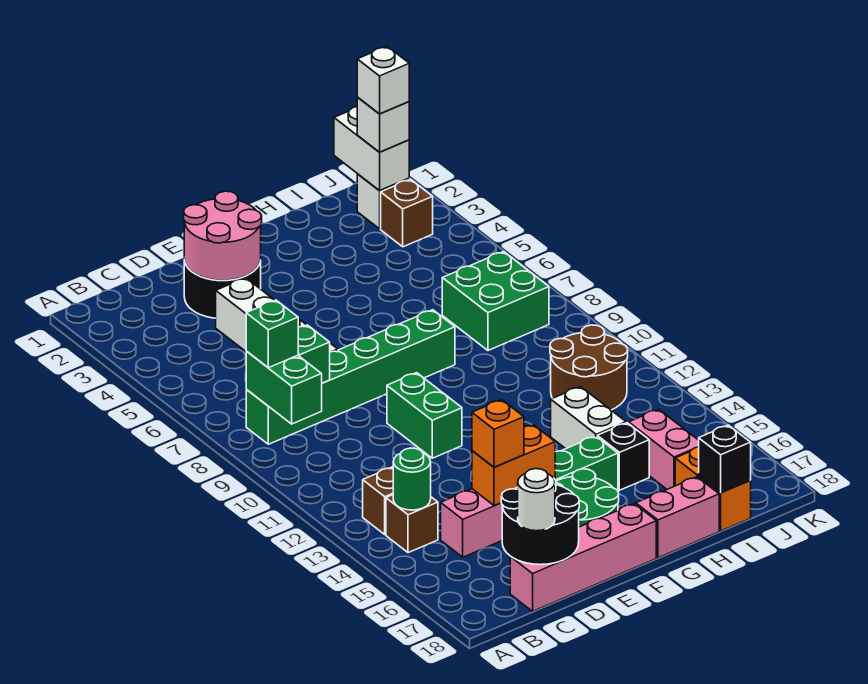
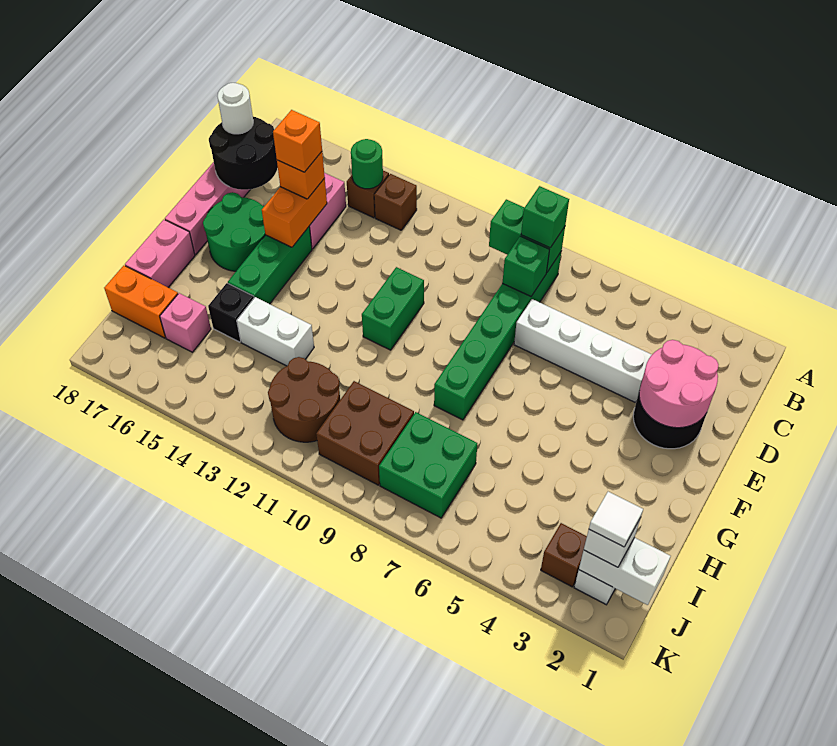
none -> orange 1x1 brick [273,110,322,172]
green 1x2 brick [387,373,462,458] -> green 1x2 brick turned to [362,267,424,350]
none -> brown 2x2 brick [316,381,414,485]
pink 1x2 brick [629,409,699,489] -> pink 1x1 brick [160,293,211,352]
black 1x1 brick [699,425,751,493] -> none
white 1x1 brick [357,46,409,114] -> white 1x1 tile [589,492,643,547]

